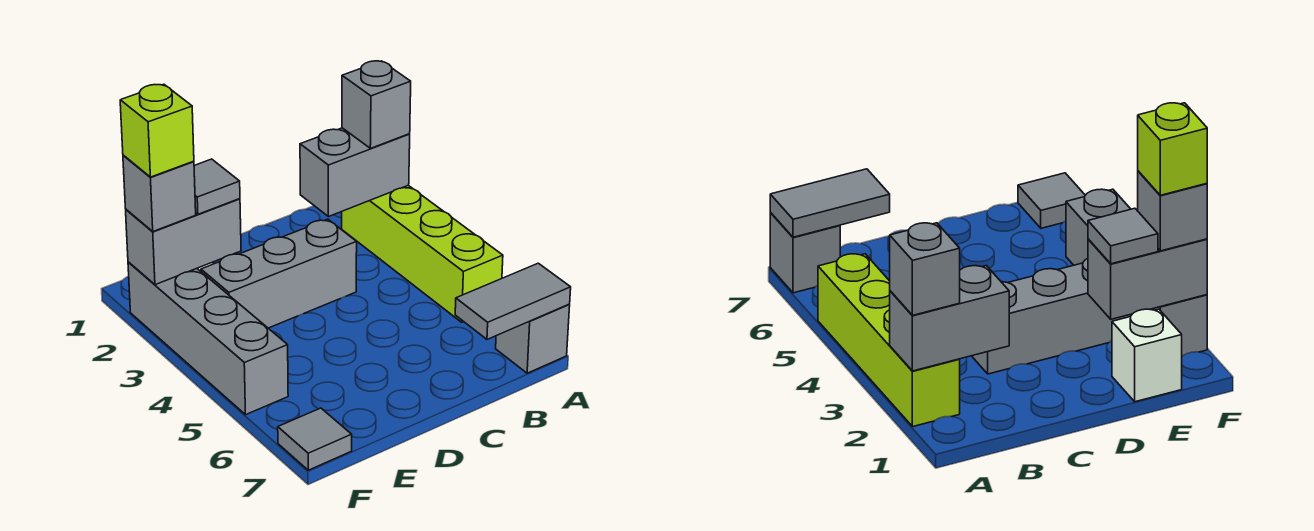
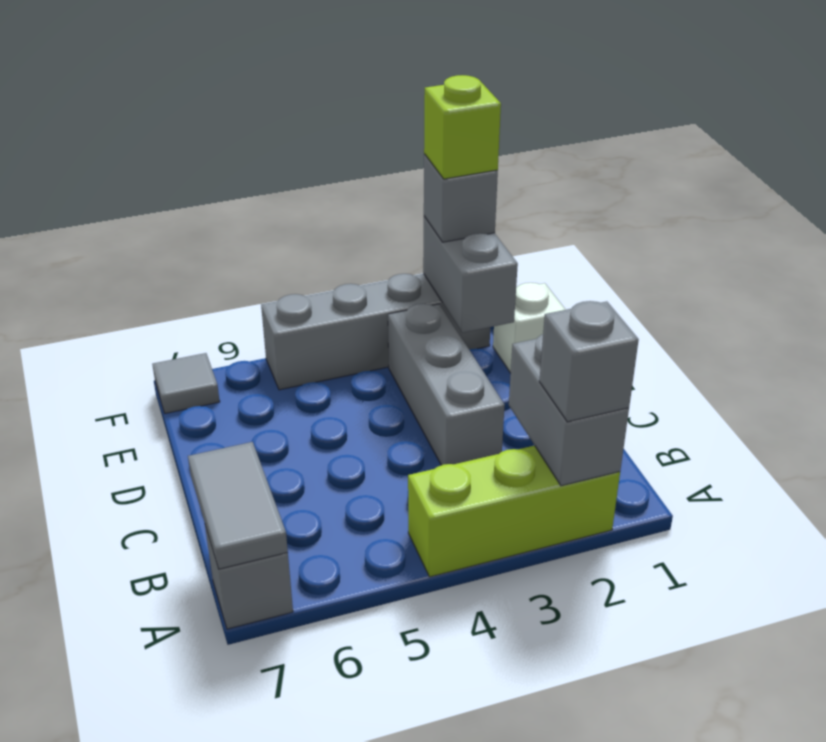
lime 1x4 brick [342,185,503,322] -> lime 1x3 brick [408,446,620,577]
grey 1x1 tile [194,159,240,214] -> none

